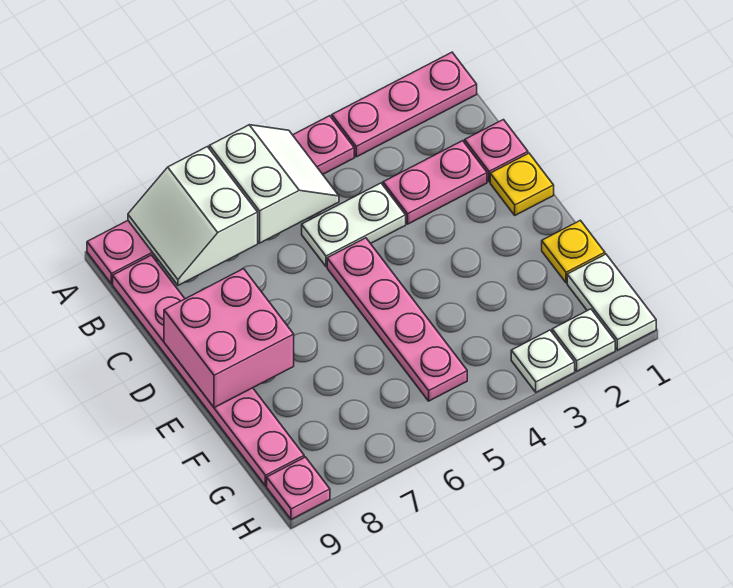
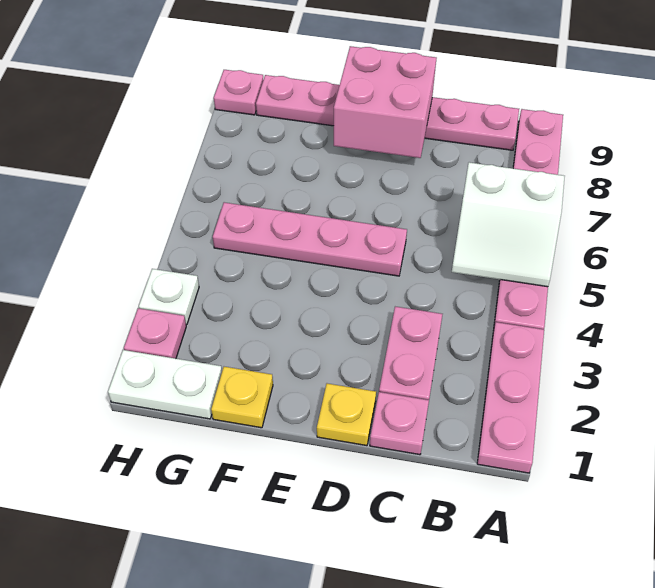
white 2x2 slope [128,147,258,285] -> none
white 1x2 plate [302,183,406,266] -> none
white 1x1 plate [552,309,615,371] -> pink 1x1 plate [124,308,186,359]

